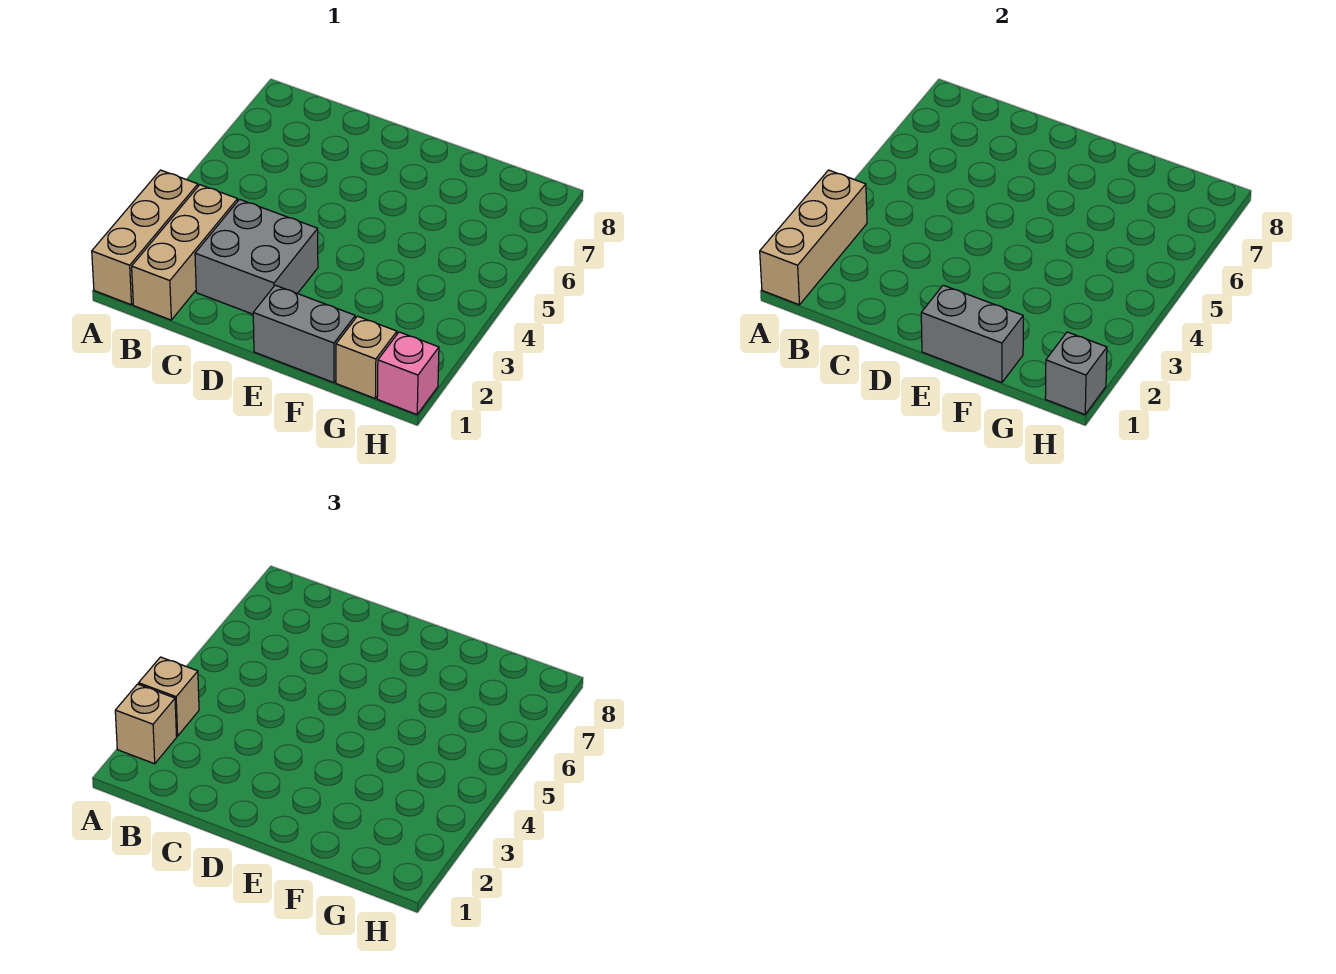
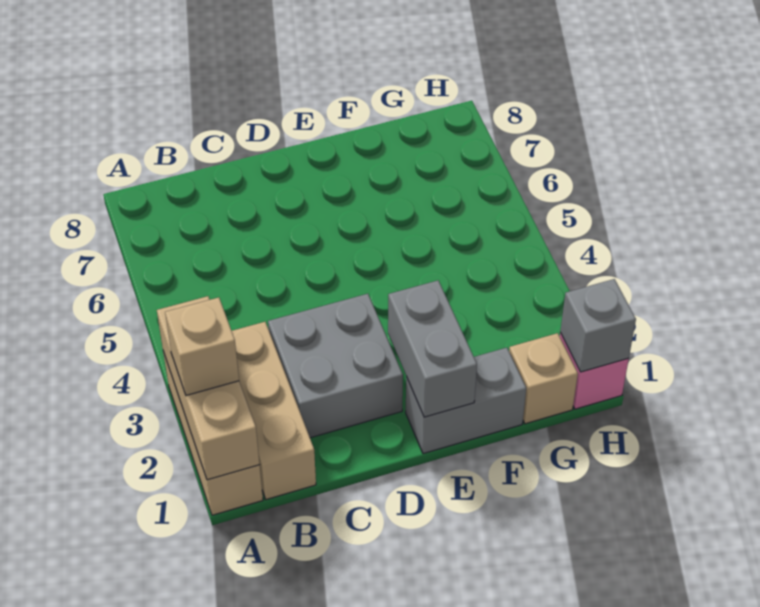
tan 1x1 brick [139,657,199,736] -> none
grey 1x2 brick [921,285,1023,383] -> grey 1x2 brick turned to [388,281,477,417]

